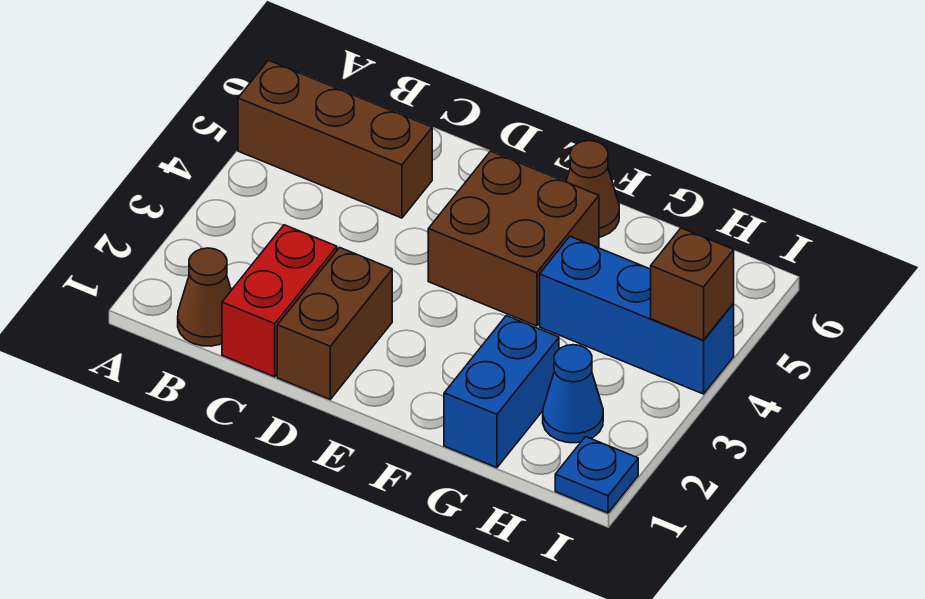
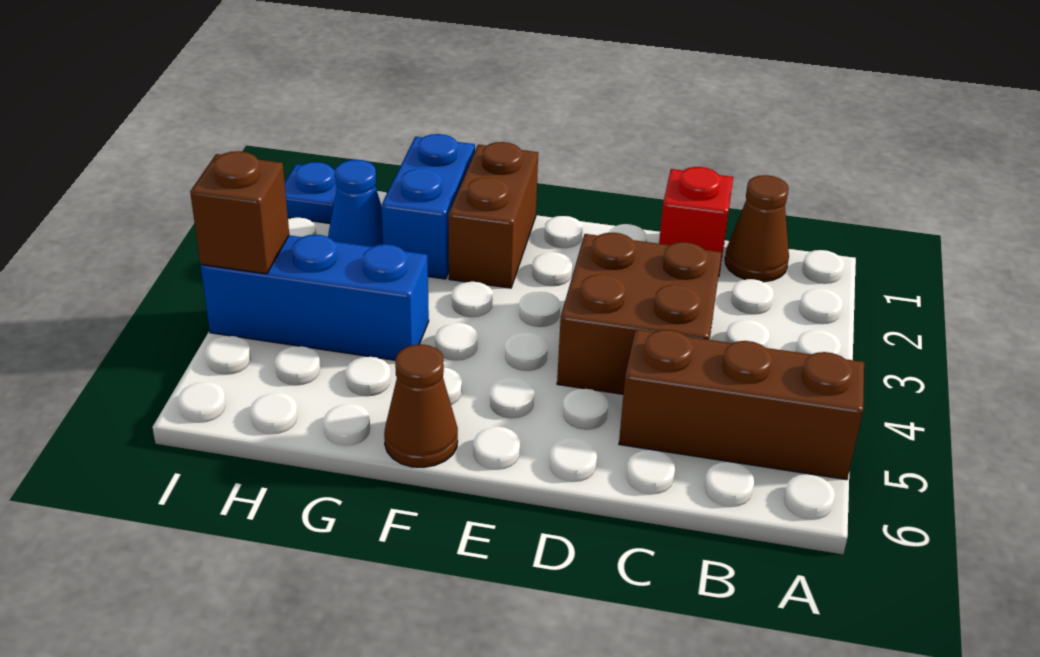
red 1x2 brick [222,225,337,377] -> red 1x1 brick [659,167,733,277]
brown 1x2 brick [277,248,392,399] -> brown 1x2 brick moved to [448,142,538,288]
brown 2x2 brick [428,151,599,326] -> brown 2x2 brick moved to [557,233,722,394]

